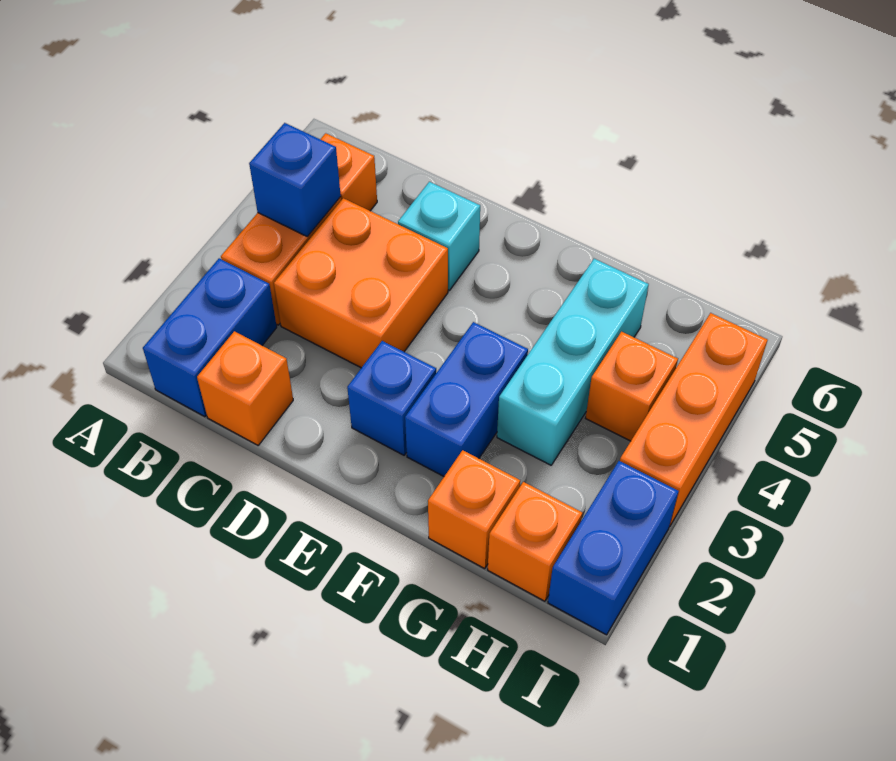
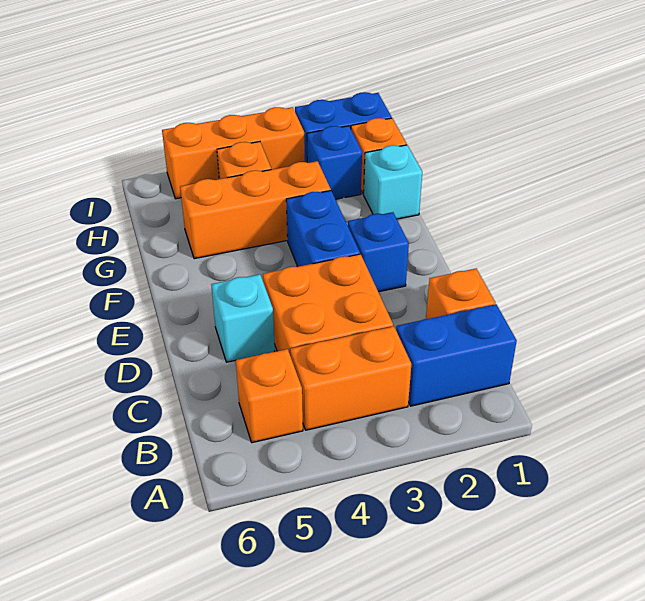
blue 1x1 brick [249,123,341,236] -> blue 1x1 brick moved to [307,126,362,199]
blue 1x2 brick [405,322,528,476] -> blue 1x2 brick turned to [286,191,360,267]
orange 1x1 brick [428,450,520,569] -> cyan 1x1 brick [364,145,422,219]
cyan 1x3 brick [497,259,649,465] -> orange 1x3 brick [180,161,331,259]

